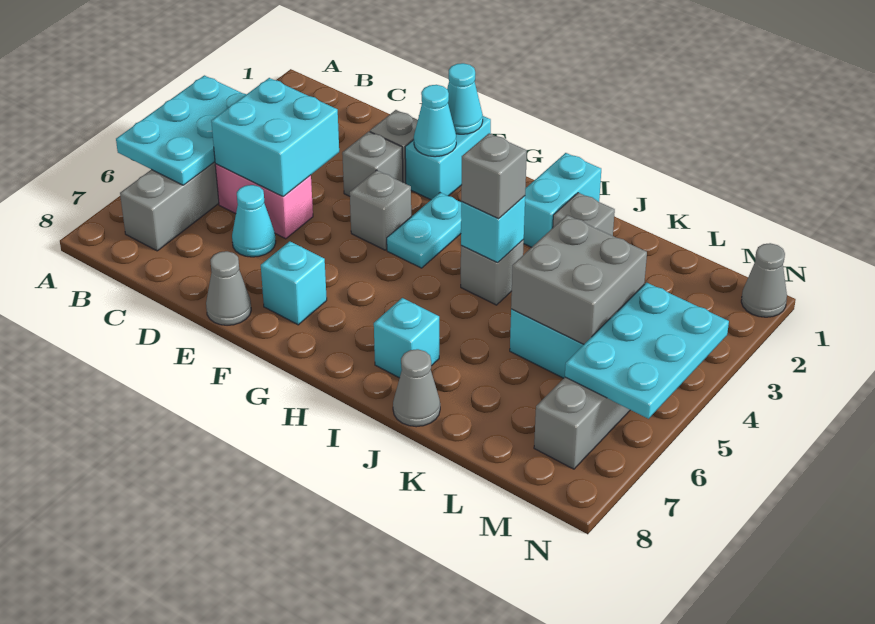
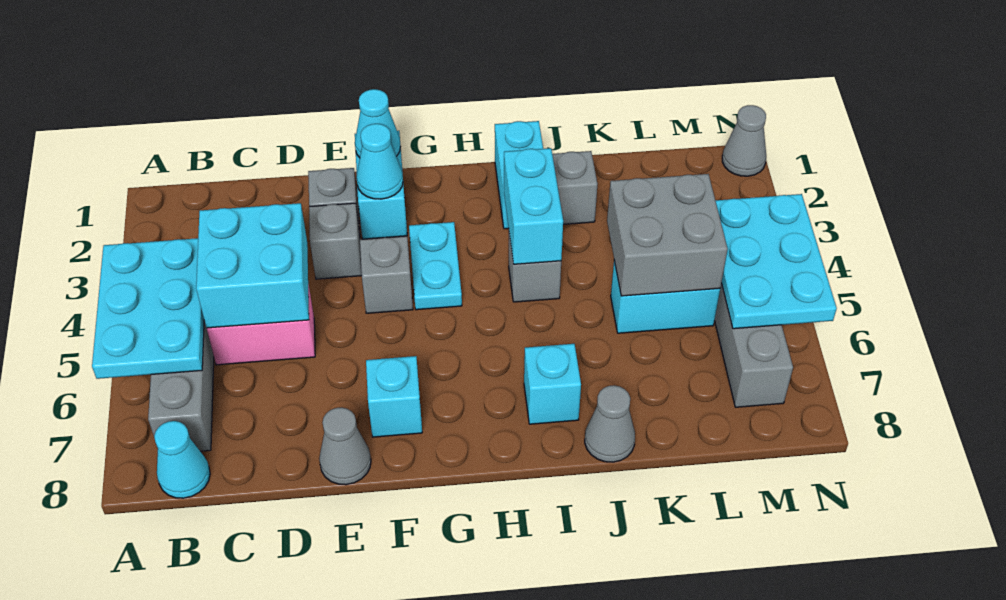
cyan 1x1 cone [232,185,276,257] -> cyan 1x1 cone moved to [154,421,210,498]
cyan 1x1 brick [461,196,525,263] -> cyan 1x2 brick [504,148,563,264]
grey 1x1 brick [461,133,527,219] -> none

